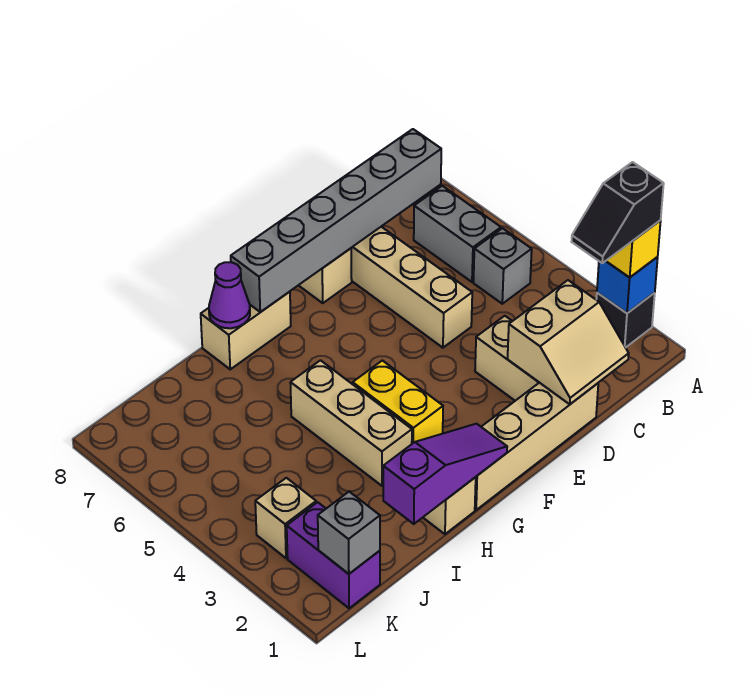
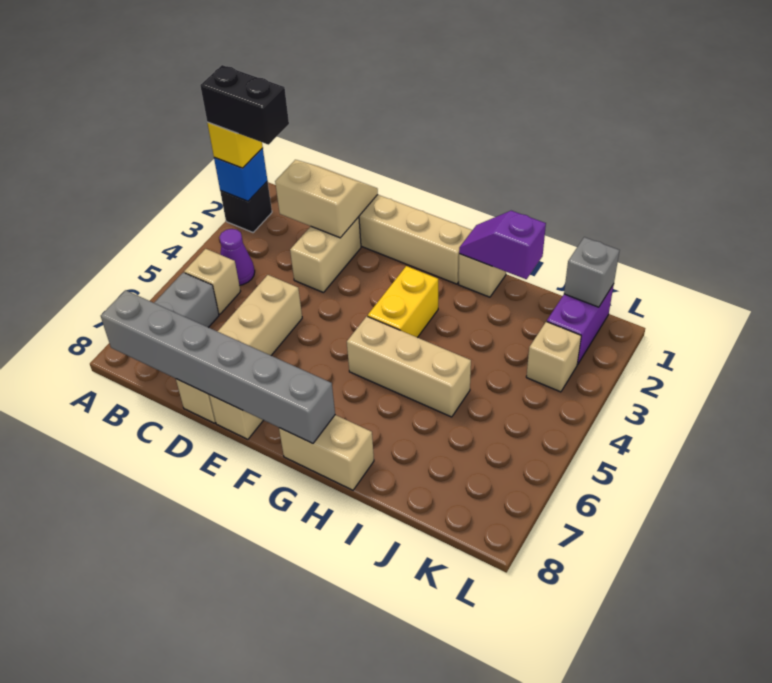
black 1x2 slope [572,162,664,263] -> black 1x2 brick [200,65,289,145]
grey 1x1 brick [473,228,532,304] -> tan 1x1 brick [184,249,241,314]
purple 1x3 slope [383,424,507,524] -> purple 1x2 slope [459,211,546,279]
tan 1x3 brick [290,360,412,486] -> tan 1x3 brick turned to [347,316,471,417]
purple 1x1 cone [209,262,250,328] -> purple 1x1 cone moved to [219,229,255,285]

